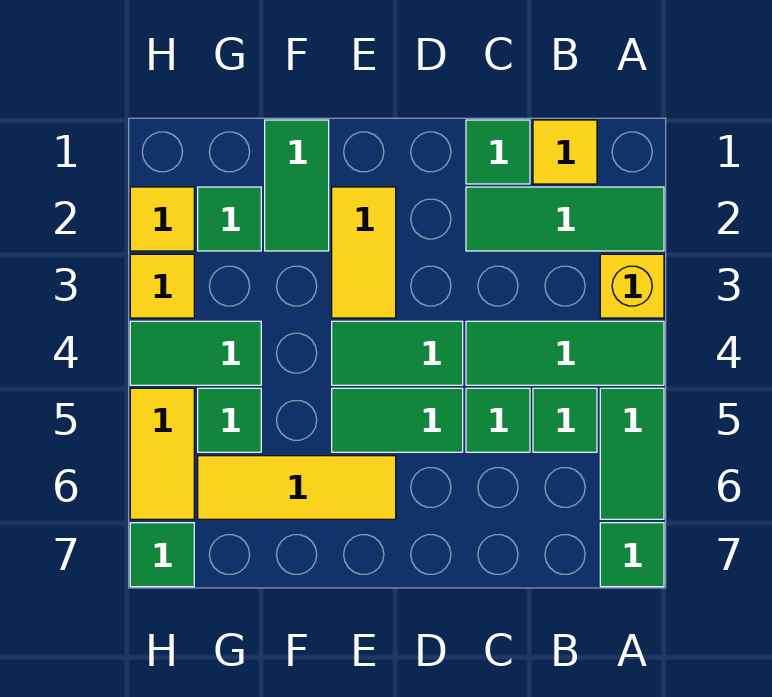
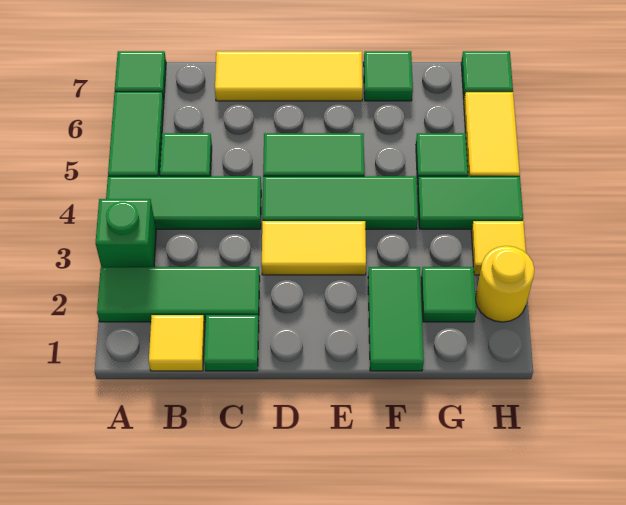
yellow 1x1 brick [600,254,664,318] -> green 1x1 brick [95,199,156,267]
green 1x1 tile [466,388,530,452] -> green 1x1 tile moved to [364,51,413,101]
green 1x2 tile [332,321,463,385] -> green 1x3 tile [262,176,418,229]
yellow 1x2 tile [332,187,396,318] -> yellow 1x2 tile turned to [262,221,366,275]
yellow 1x3 tile [198,456,396,519] -> yellow 1x3 tile moved to [215,51,363,101]
yellow 1x1 tile [130,187,194,251] -> yellow 1x1 round brick [475,246,534,322]

